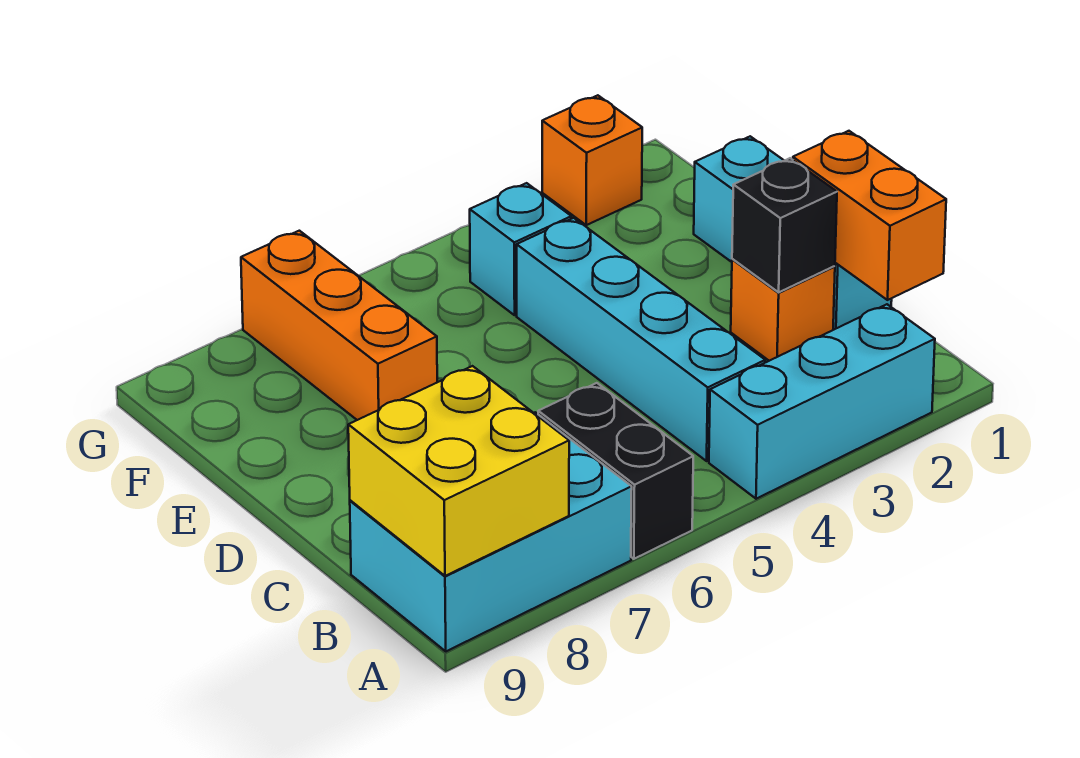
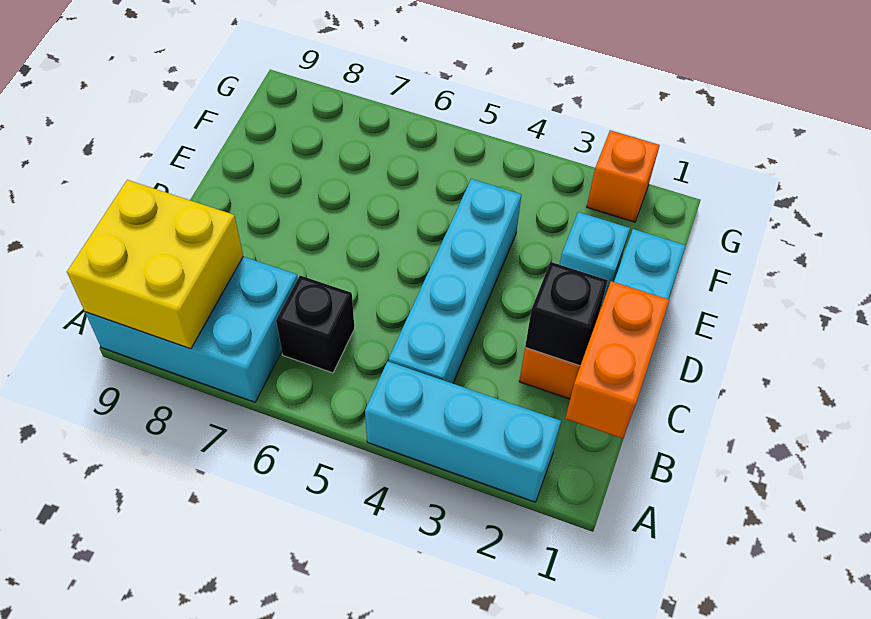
black 1x2 brick [538,383,693,559] -> black 1x1 brick [276,276,355,373]
orange 1x3 brick [241,231,437,420] -> none
cyan 1x1 brick [470,183,571,315] -> cyan 1x1 brick moved to [560,212,630,306]

